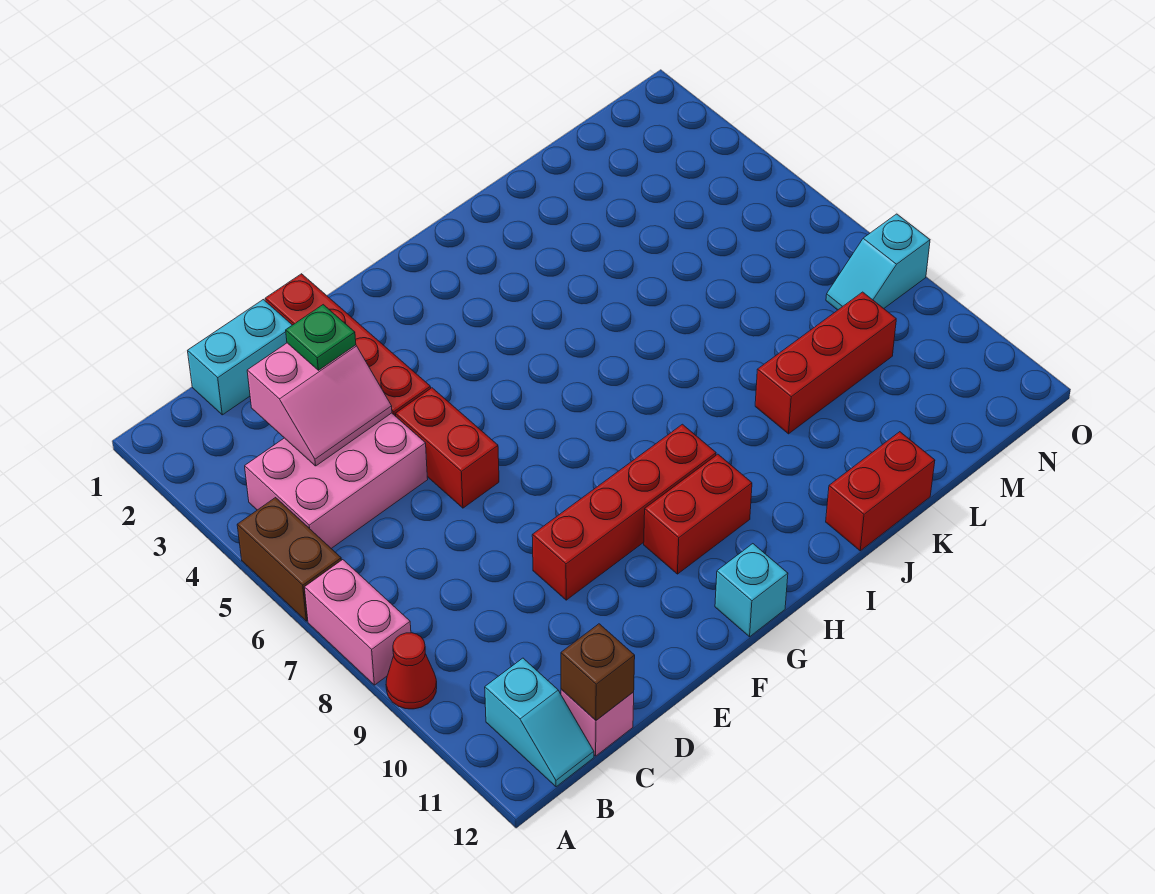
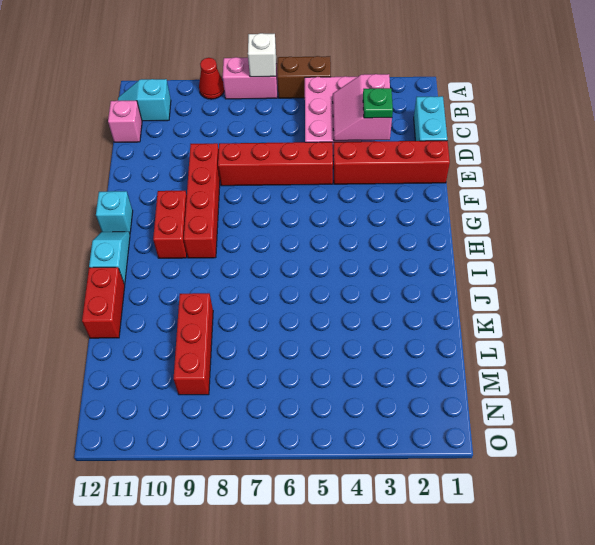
none -> white 1x1 brick [248,33,276,77]
brown 1x1 brick [561,624,635,720] -> none
red 1x2 brick [396,388,499,508] -> red 1x4 brick [218,142,333,186]
cyan 1x2 slope [826,214,930,310] -> cyan 1x2 slope moved to [89,232,130,284]

